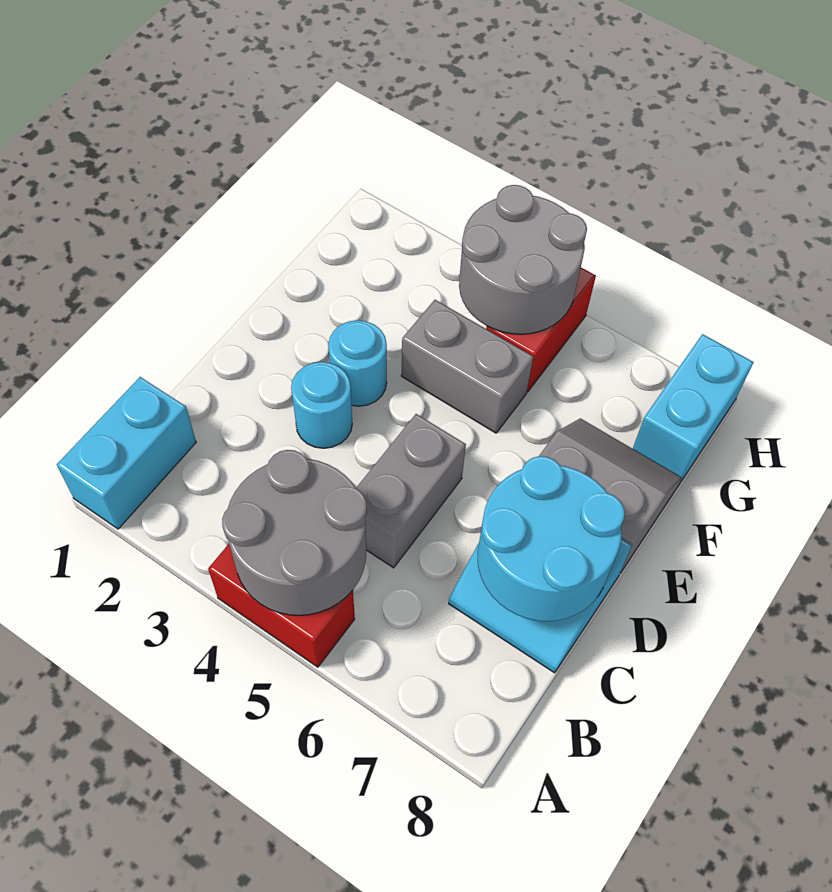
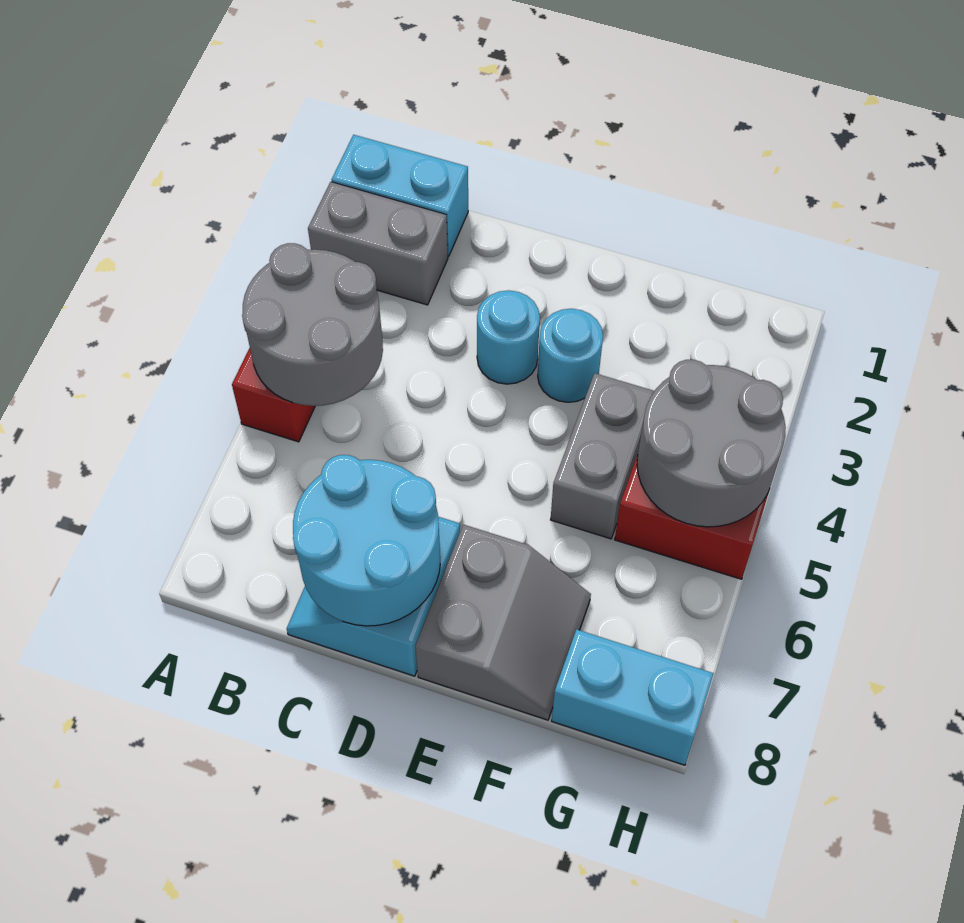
grey 1x2 brick [356,414,466,568] -> grey 1x2 brick moved to [308,182,448,305]

